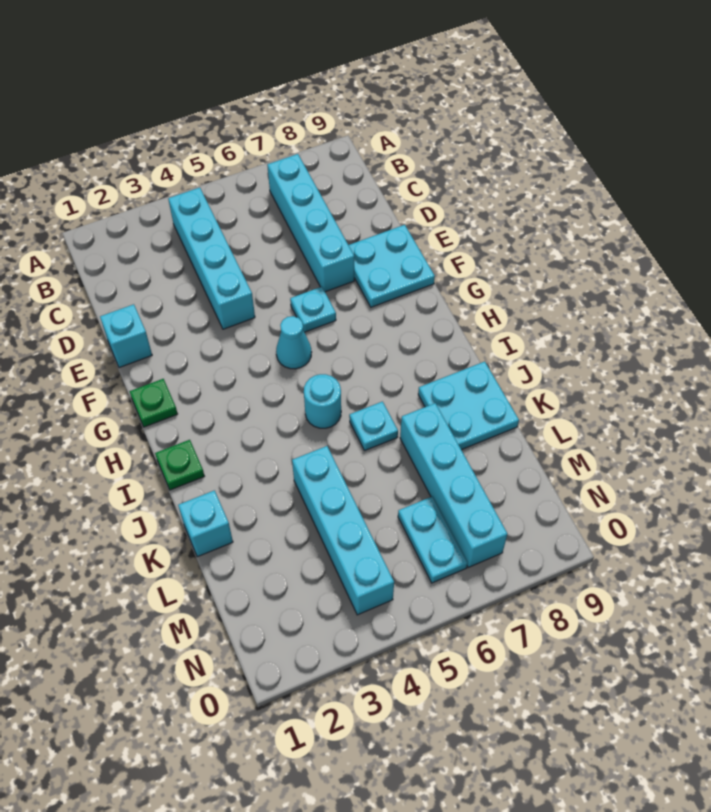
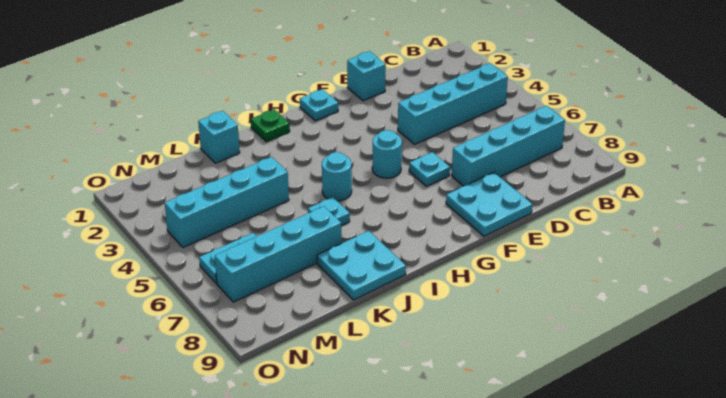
green 1x1 plate [130,379,178,427] -> cyan 1x1 plate [300,89,338,121]
cyan 1x1 cone [276,316,312,369] -> cyan 1x1 round brick [372,130,402,178]

